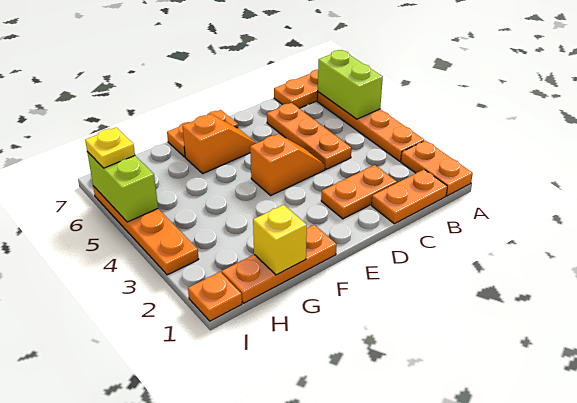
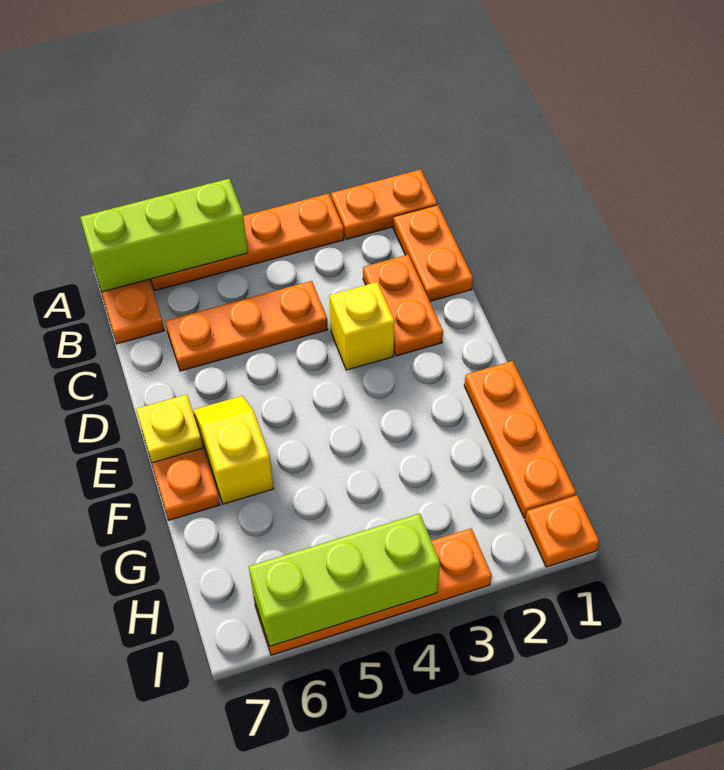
lime 1x2 brick [318,50,383,119] -> lime 1x3 brick [80,179,248,292]
orange 1x2 slope [250,134,325,195] -> none
orange 1x2 slope [183,114,256,173] -> yellow 1x2 slope [193,396,274,504]
yellow 1x1 brick [253,205,307,275] -> yellow 1x1 brick moved to [329,282,395,370]
lime 1x2 brick [87,152,158,222] -> lime 1x3 brick [248,514,440,646]
yellow 1x1 plate [85,127,135,168] -> yellow 1x1 plate moved to [136,394,203,463]

